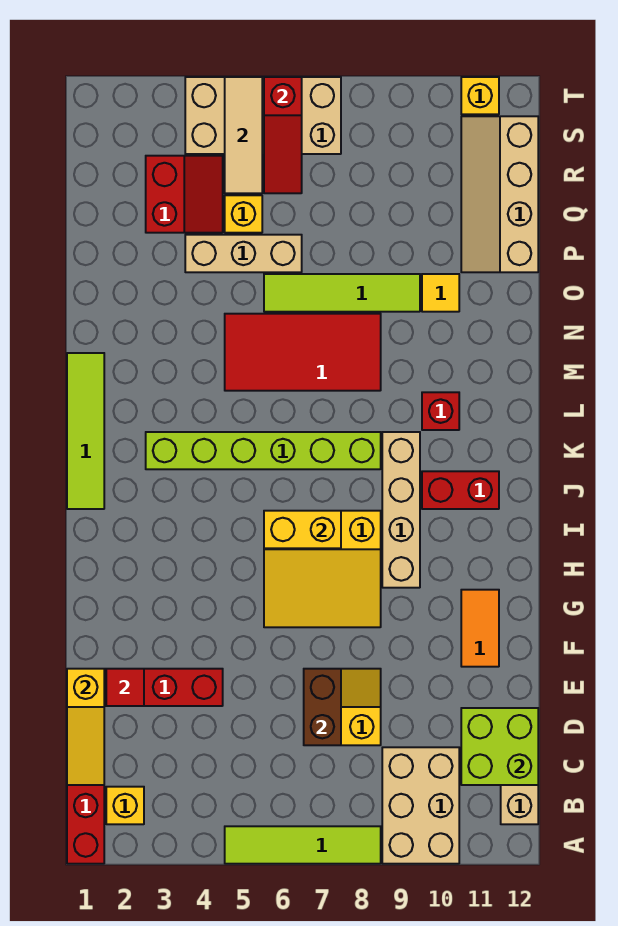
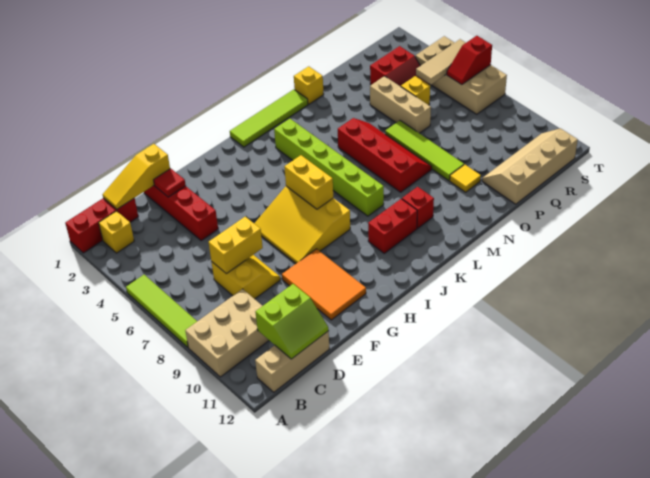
lime 2x2 brick [461,708,538,785] -> lime 2x2 slope [255,284,329,359]
brown 1x2 brick [304,669,341,745] -> yellow 1x2 brick [209,217,263,274]
orange 1x2 tile [461,590,499,667] -> orange 2x3 tile [282,249,366,320]
tan 1x4 brick [382,432,420,588] -> none
red 1x2 brick [422,471,499,509] -> red 1x2 brick turned to [368,199,417,253]
red 2x4 tile [225,314,381,391] -> red 2x4 slope [338,118,432,192]
red 1x3 slope [264,77,302,193] -> red 1x2 slope [447,36,492,85]
yellow 1x1 brick [461,77,499,114] -> yellow 1x1 brick moved to [294,66,324,104]

